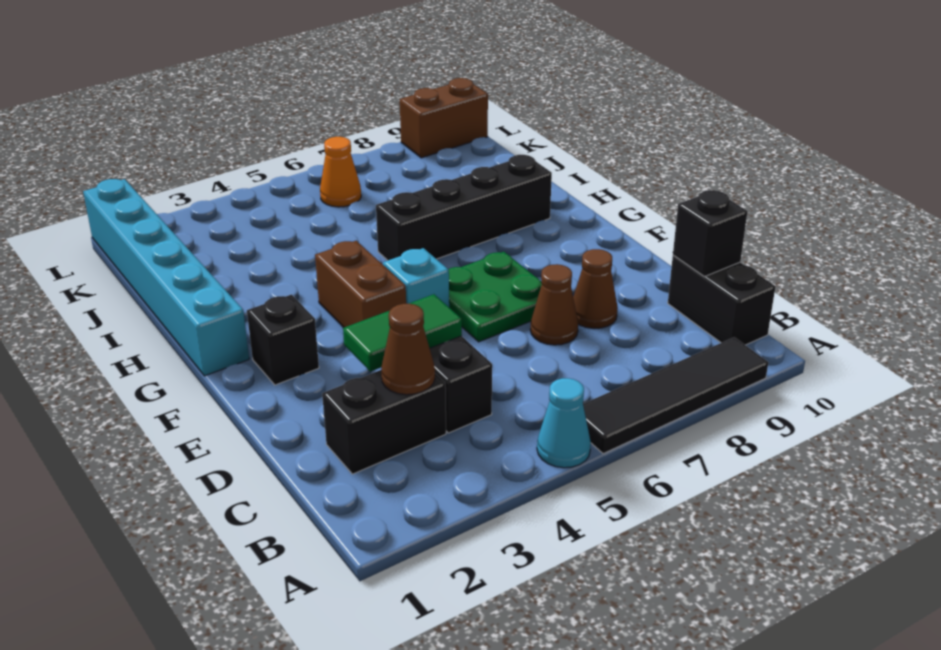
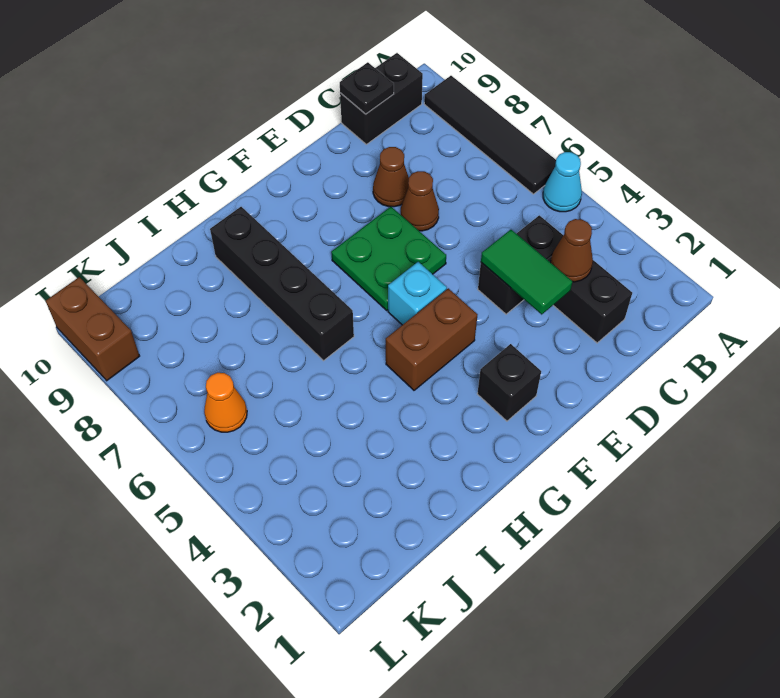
black 1x1 brick [673,190,748,277] -> black 1x1 plate [340,62,394,114]
cyan 1x6 brick [83,179,249,376] -> none

